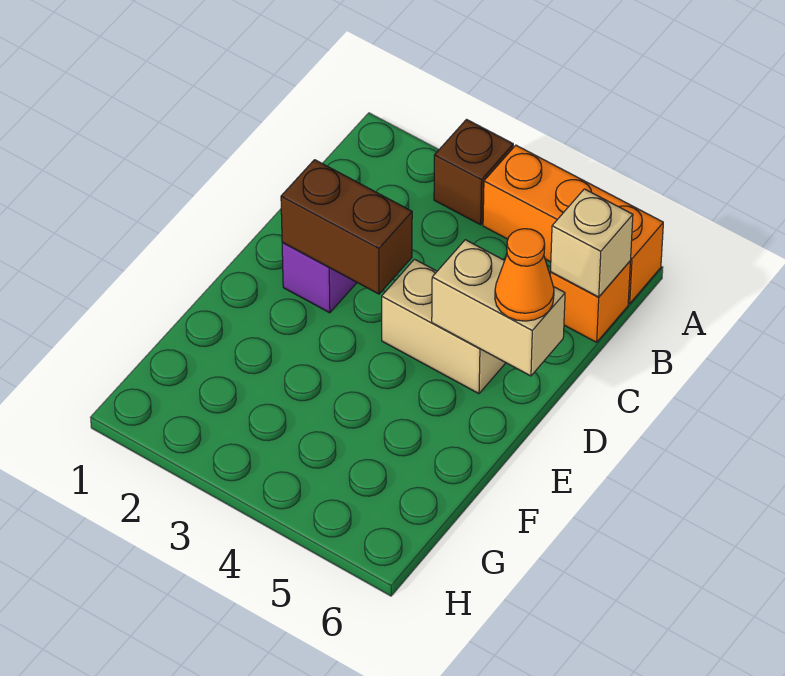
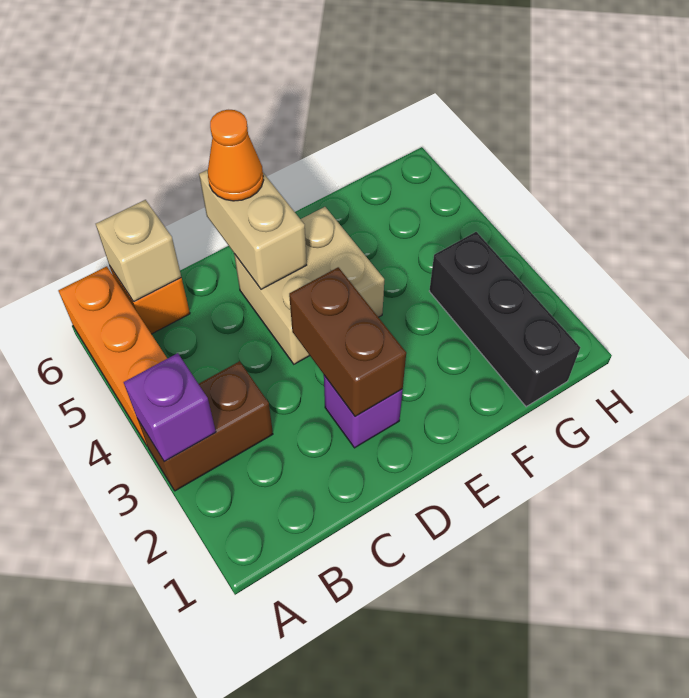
brown 1x1 brick [434,120,513,225] -> brown 1x2 brick [138,361,273,491]
none -> purple 1x1 brick [124,353,216,462]
tan 1x2 brick [382,259,506,394] -> tan 2x2 brick [234,207,384,364]
none -> black 1x3 brick [429,232,580,407]

